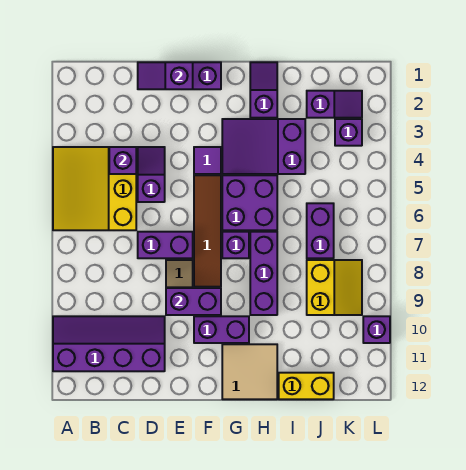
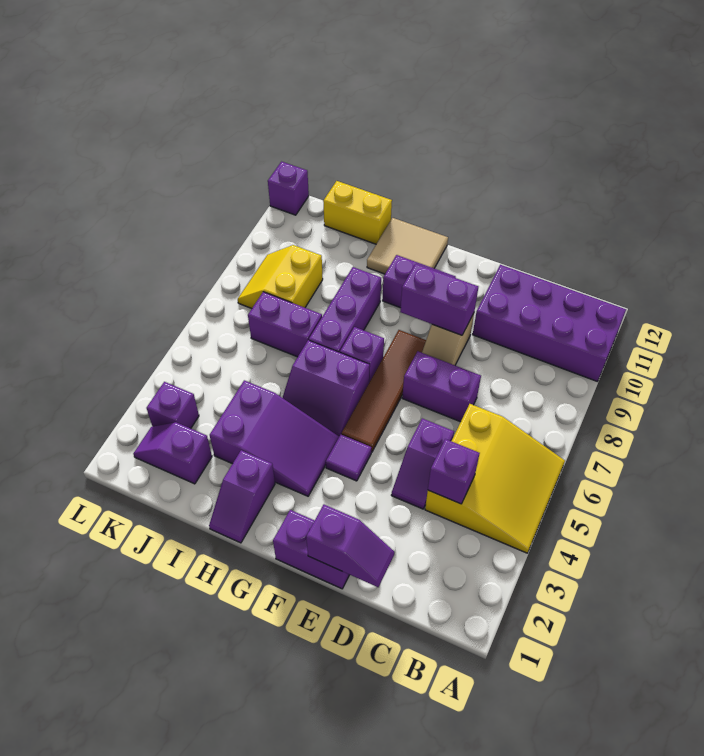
purple 2x4 slope [53,316,165,371] -> purple 2x4 brick [473,265,626,381]
purple 2x2 brick [222,175,277,230] -> purple 2x2 slope [283,340,370,436]
purple 1x2 brick [307,203,334,258] -> purple 1x2 brick turned to [248,292,322,357]
purple 1x1 brick [363,316,390,343] -> purple 1x1 brick moved to [268,162,309,215]

